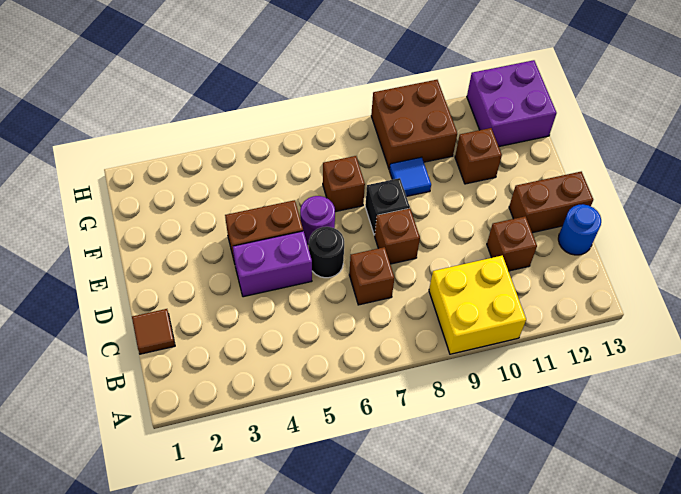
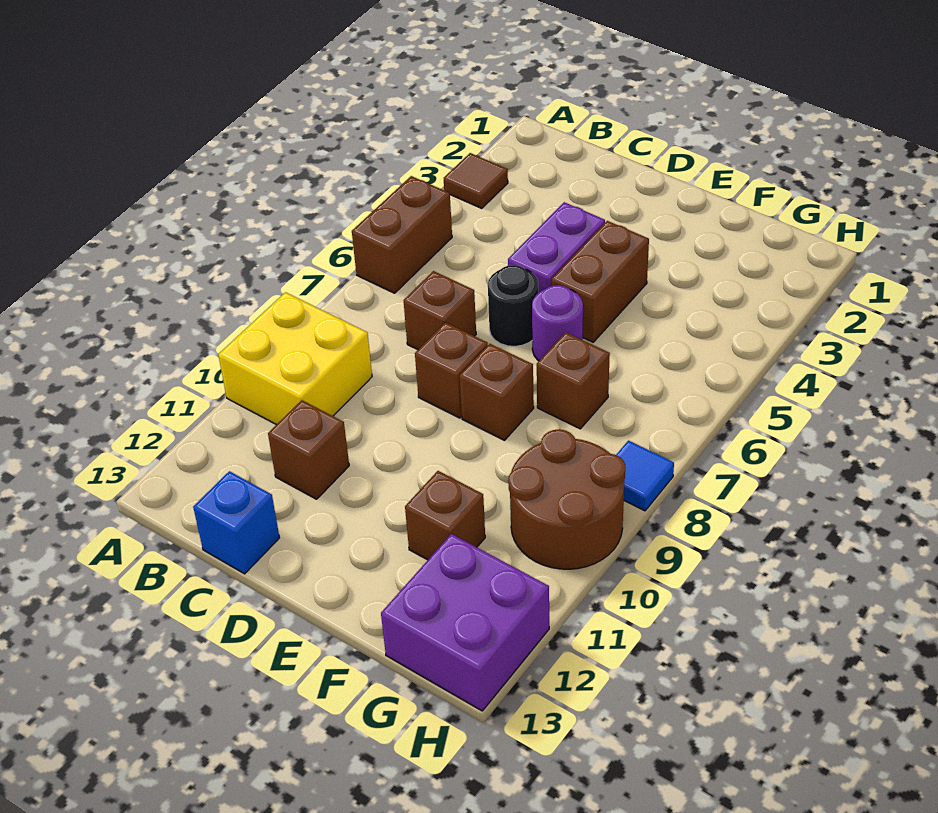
brown 1x1 tile [132,309,175,354] -> brown 1x1 tile moved to [444,153,508,208]
blue 1x1 round brick [558,204,601,255] -> blue 1x1 brick [193,471,280,574]
brown 1x2 brick [509,172,593,233] -> brown 1x2 brick moved to [352,176,452,293]
black 1x1 brick [365,178,410,235] -> brown 1x1 brick [460,344,534,441]
blue 1x1 tile [389,157,431,197] -> blue 1x1 tile moved to [616,441,674,511]
brown 2x2 brick [371,80,457,169] -> brown 2x2 round brick [508,429,625,569]

